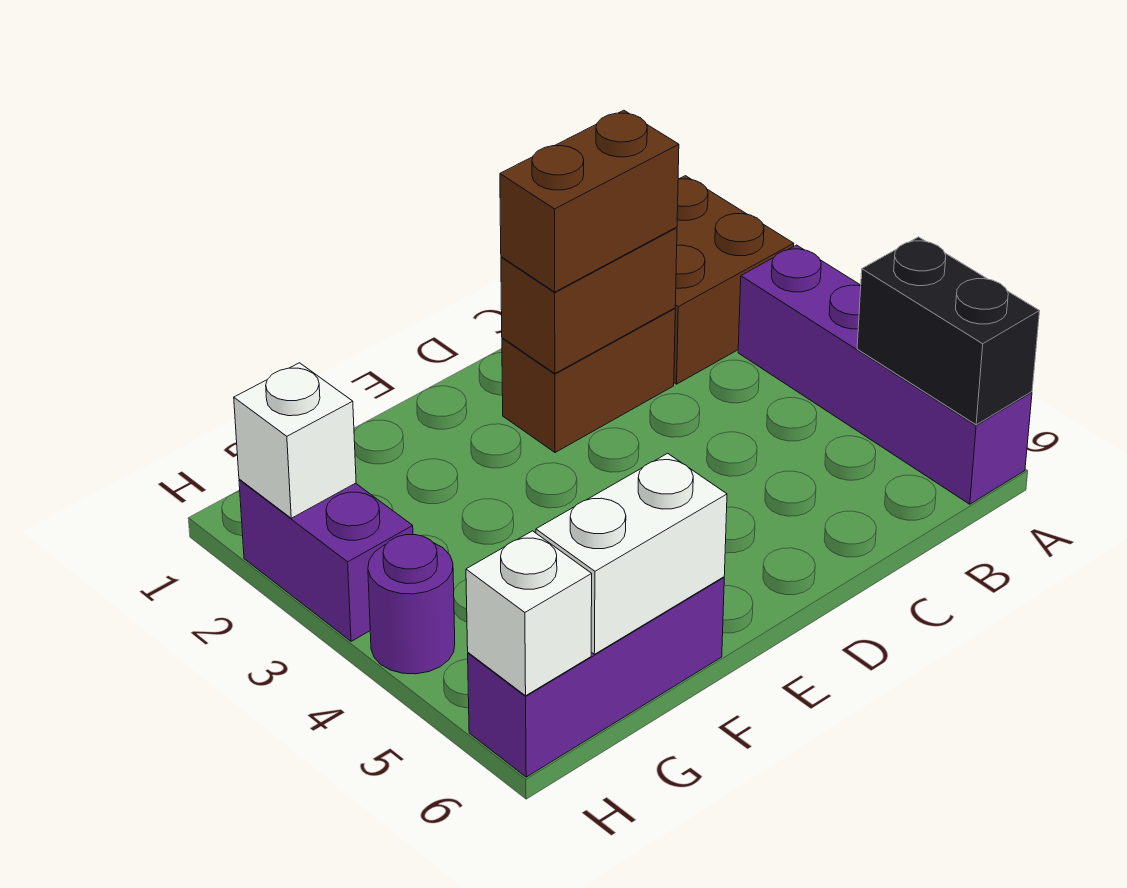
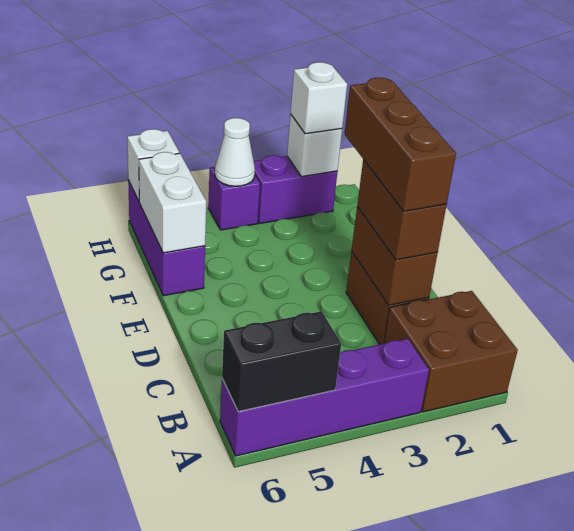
none -> brown 1x3 brick [344,78,456,211]
none -> white 1x1 brick [290,62,347,134]
purple 1x1 round brick [368,535,455,674] -> purple 1x1 brick [208,167,260,230]
none -> white 1x1 cone [215,118,255,186]

